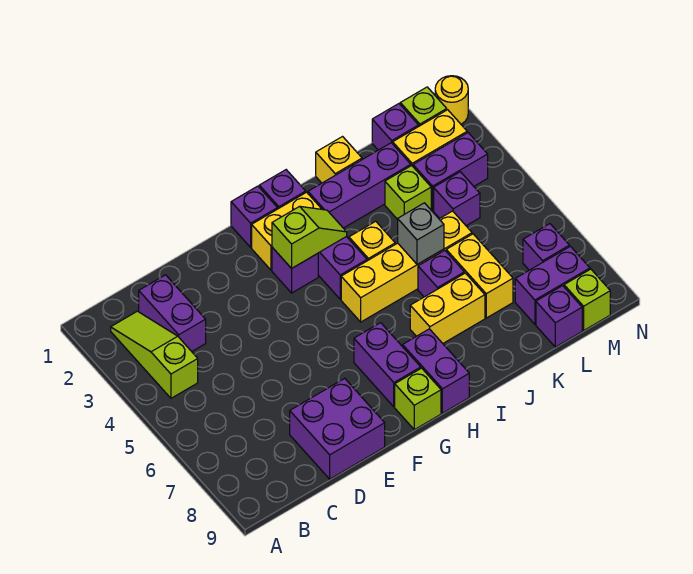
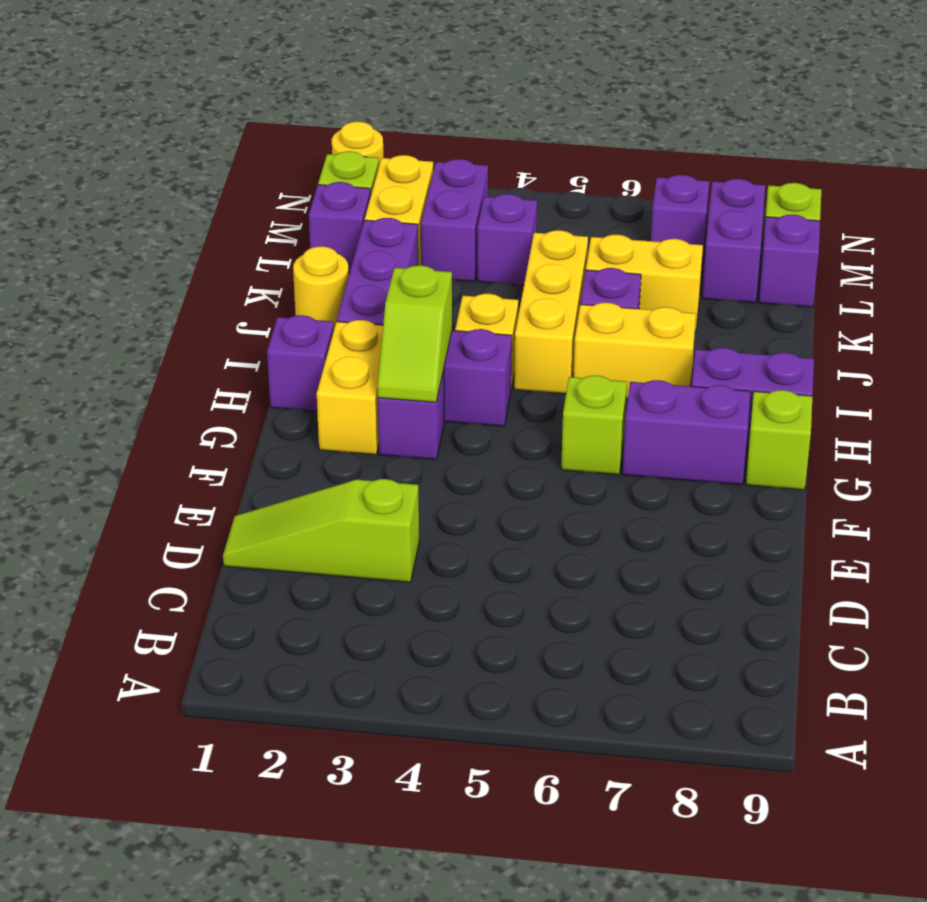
lime 1x3 slope [111,311,198,398] -> lime 1x3 slope moved to [223,479,419,582]
purple 1x2 brick [139,275,206,351] -> none
purple 2x2 brick [290,378,385,479] -> none
purple 1x1 brick [231,186,277,247] -> none
lime 1x2 slope [272,206,347,269] -> lime 1x2 slope turned to [377,265,452,402]
yellow 1x4 brick [341,211,472,322] -> yellow 1x3 brick [514,230,588,394]
yellow 1x2 brick [410,273,485,343] -> yellow 1x2 brick turned to [574,303,696,399]
yellow 1x1 brick [316,137,362,183] -> yellow 1x1 round brick [293,246,349,328]
grey 1x1 brick [398,203,444,264] -> none
lime 1x1 brick [385,166,431,220] -> lime 1x1 brick moved to [561,375,627,475]

